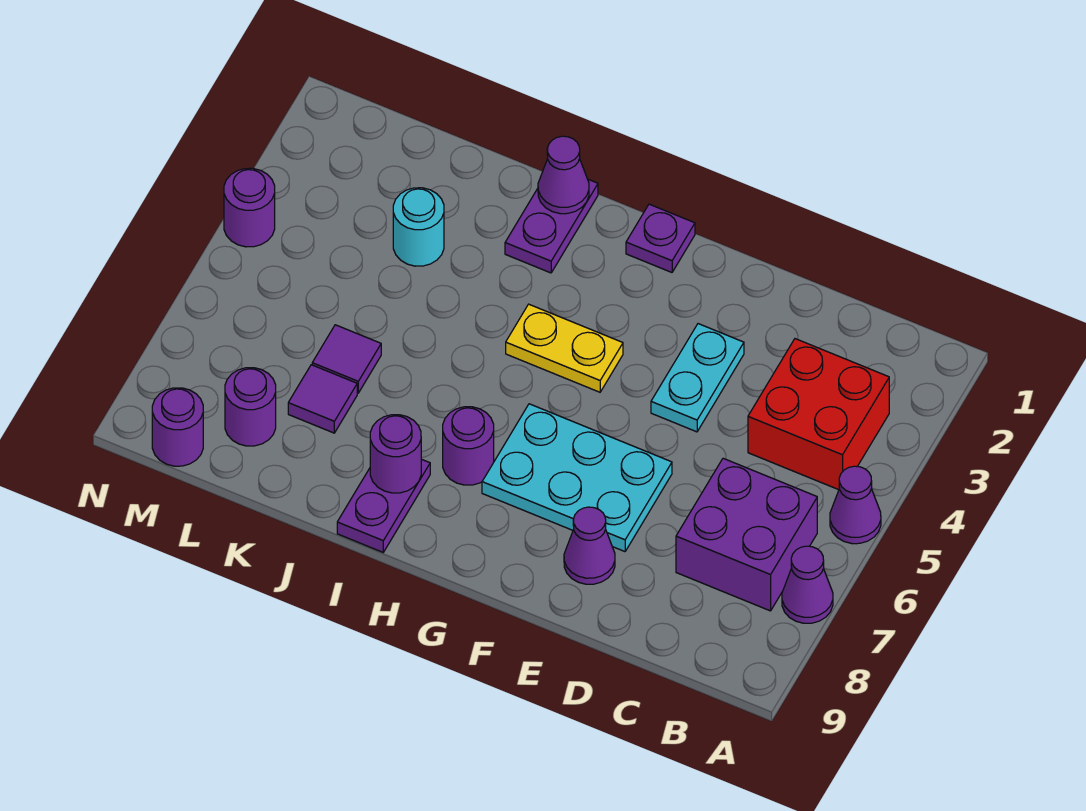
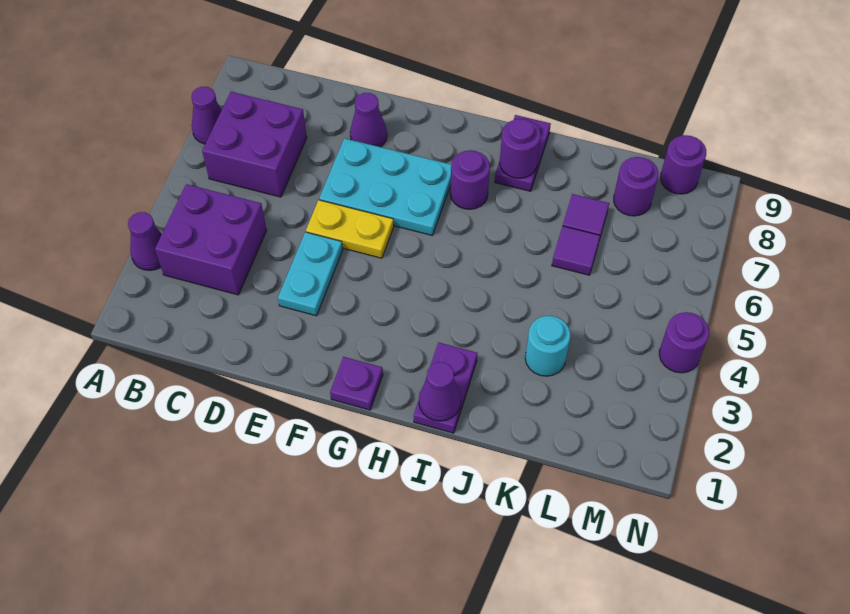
purple 1x1 cone [830,466,881,544] -> purple 1x1 cone moved to [128,212,162,271]
red 2x2 brick [748,339,889,490] -> purple 2x2 brick [155,184,267,295]
yellow 1x2 plate [506,304,623,392] -> yellow 1x2 plate moved to [306,200,394,258]

